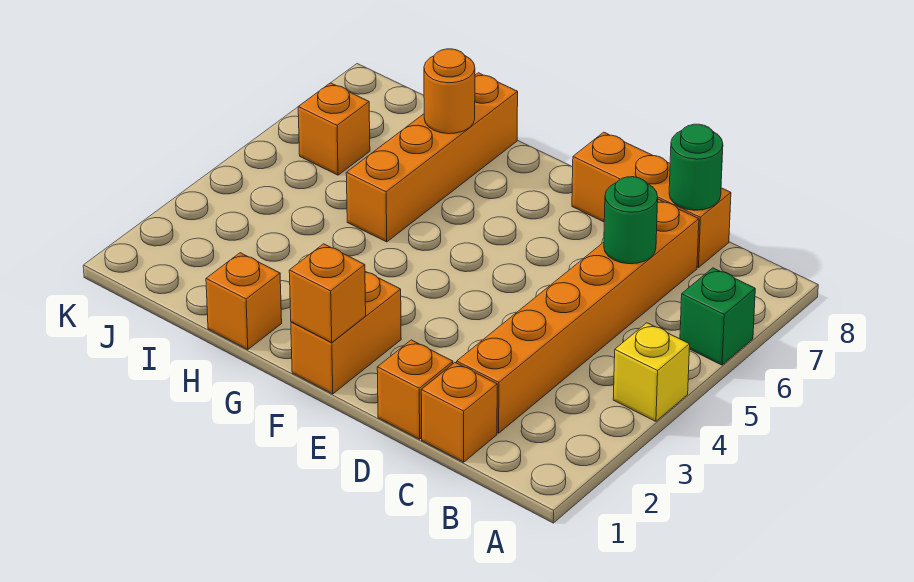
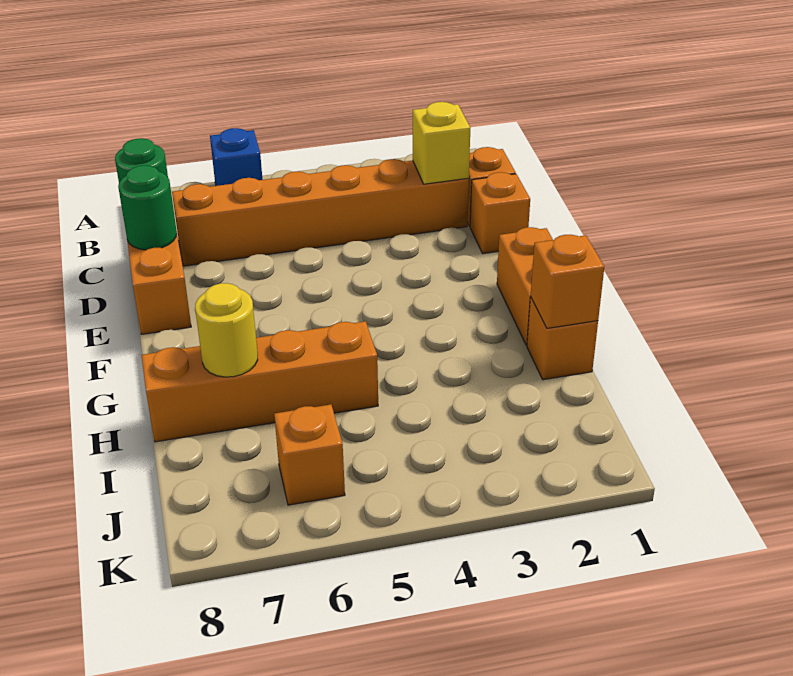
yellow 1x1 brick [613,323,690,421] -> yellow 1x1 brick moved to [413,102,470,184]
green 1x1 brick [680,268,755,365] -> blue 1x1 brick [210,128,263,186]
green 1x1 round brick [604,177,658,264] -> green 1x1 round brick moved to [118,165,177,250]
orange 1x2 brick [291,271,401,394] -> orange 1x2 brick turned to [497,227,553,345]
orange 1x1 brick [289,244,366,342] -> orange 1x1 brick moved to [531,235,604,328]
orange 1x1 round brick [424,49,475,134] -> yellow 1x1 round brick [195,283,258,377]

